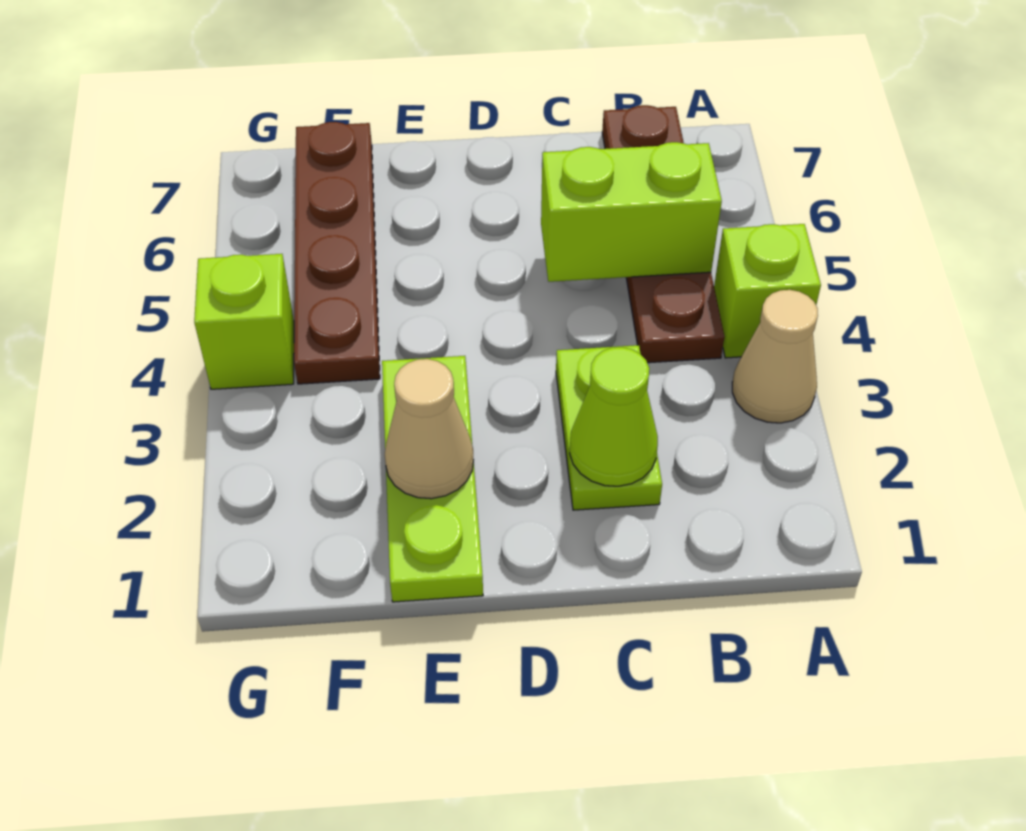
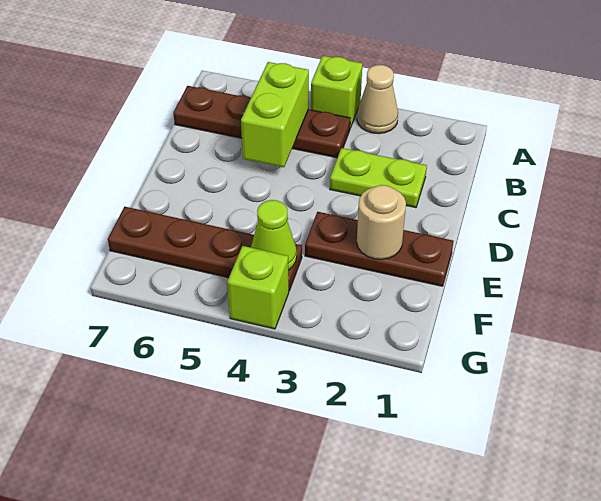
lime 1x1 cone [570,347,658,486] -> lime 1x1 cone moved to [251,200,297,270]
lime 1x3 plate [382,356,483,602] -> brown 1x3 plate [305,212,454,286]
tan 1x1 cone [385,359,474,499] -> tan 1x1 round brick [357,185,406,259]

